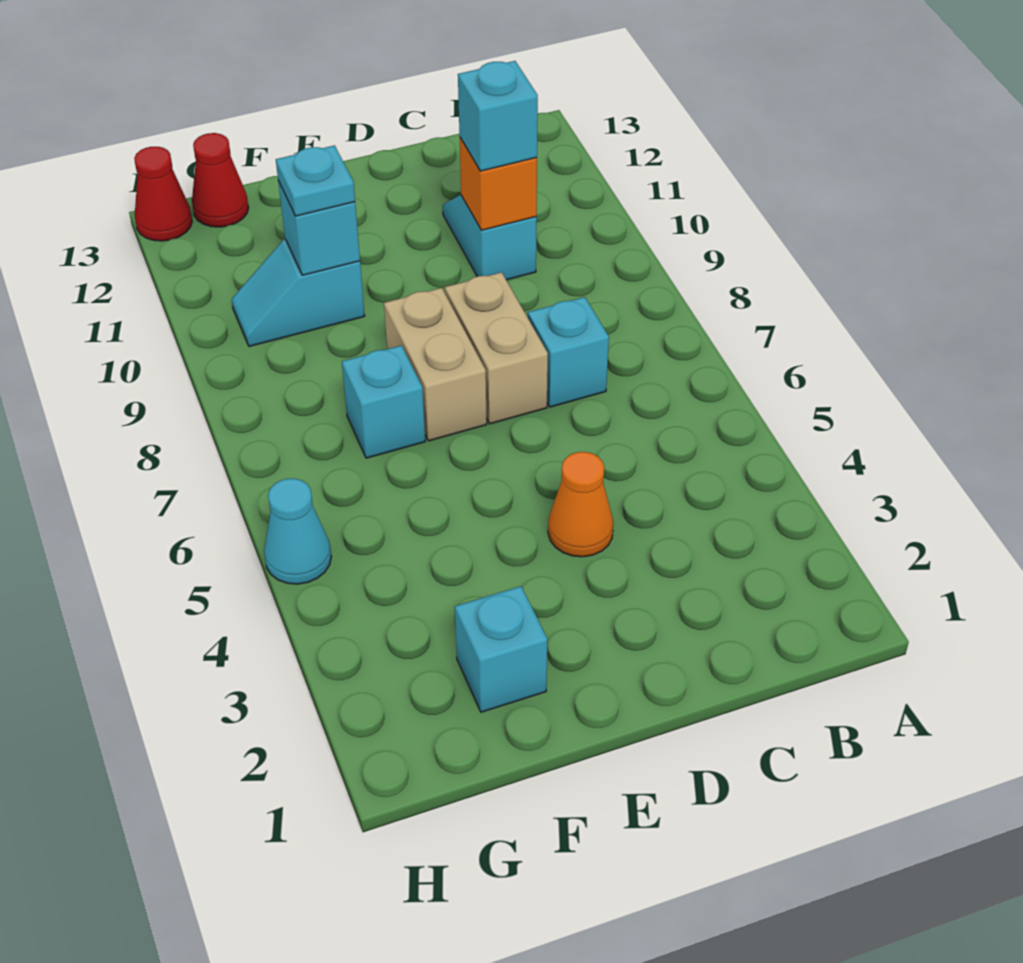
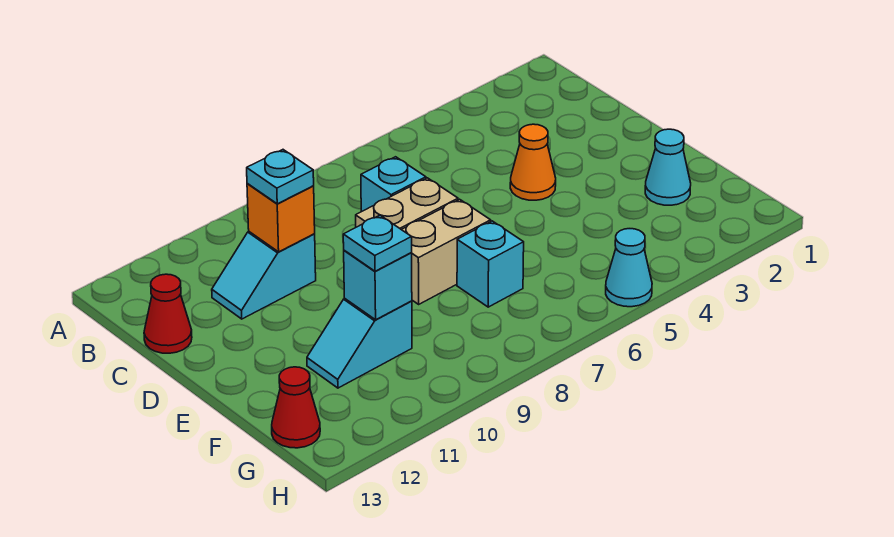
cyan 1x1 brick [458,61,538,171] -> cyan 1x1 plate [247,150,314,204]
cyan 1x1 brick [455,586,547,712] -> cyan 1x1 cone [645,129,691,205]
cyan 1x2 slope [232,239,365,346] -> cyan 1x2 slope turned to [307,298,412,388]
red 1x1 cone [134,147,192,241] -> red 1x1 cone moved to [144,274,192,353]

